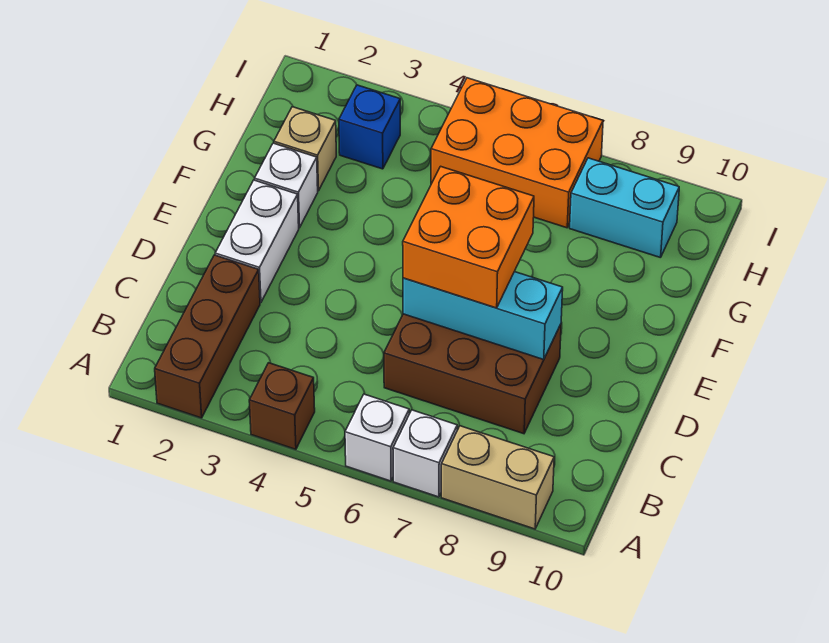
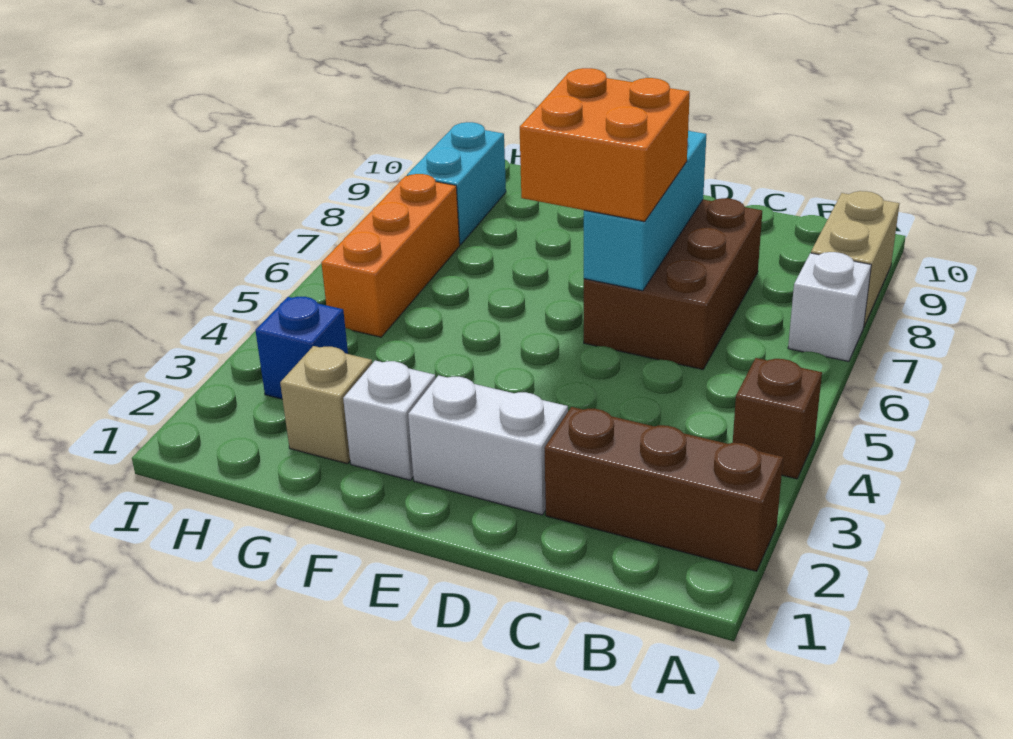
white 1x1 brick [345,394,409,481] -> none
orange 2x3 brick [431,78,603,228] -> orange 1x3 brick [321,174,460,337]

